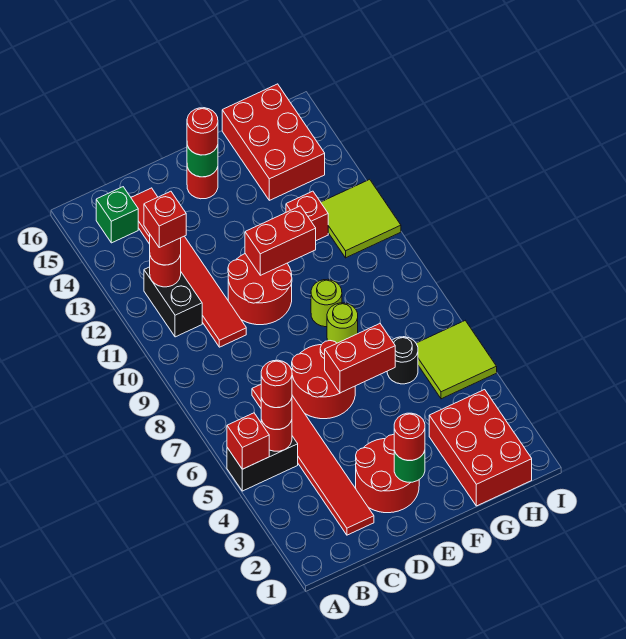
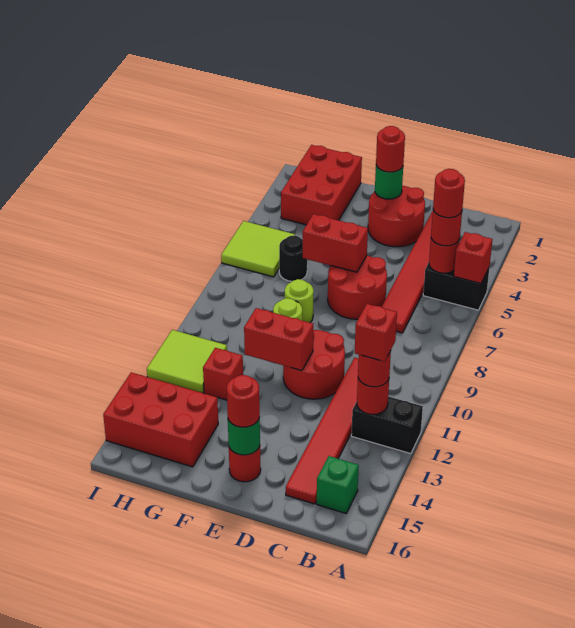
black 1x2 brick [144,267,202,337] -> black 1x2 brick turned to [351,396,423,454]
red 2x3 brick [222,84,325,200] -> red 2x3 brick turned to [103,372,218,467]

